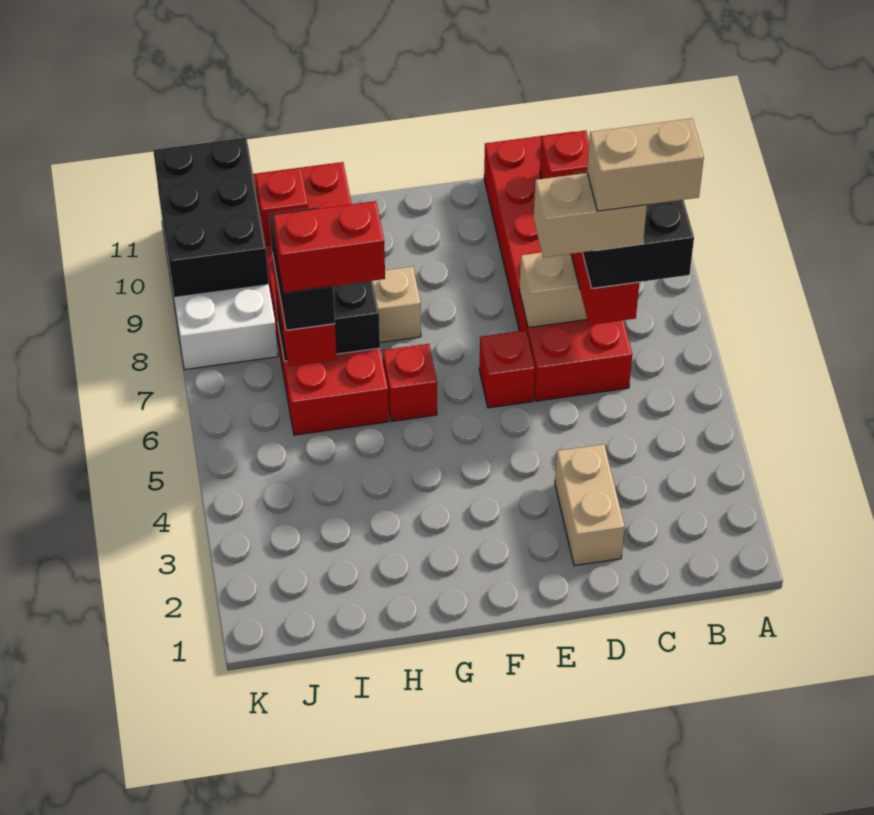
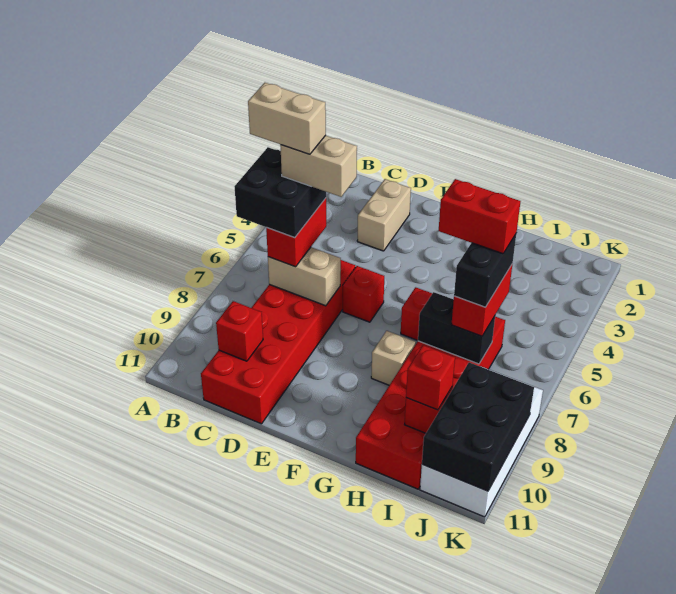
none -> red 1x1 brick [406,345,455,410]

